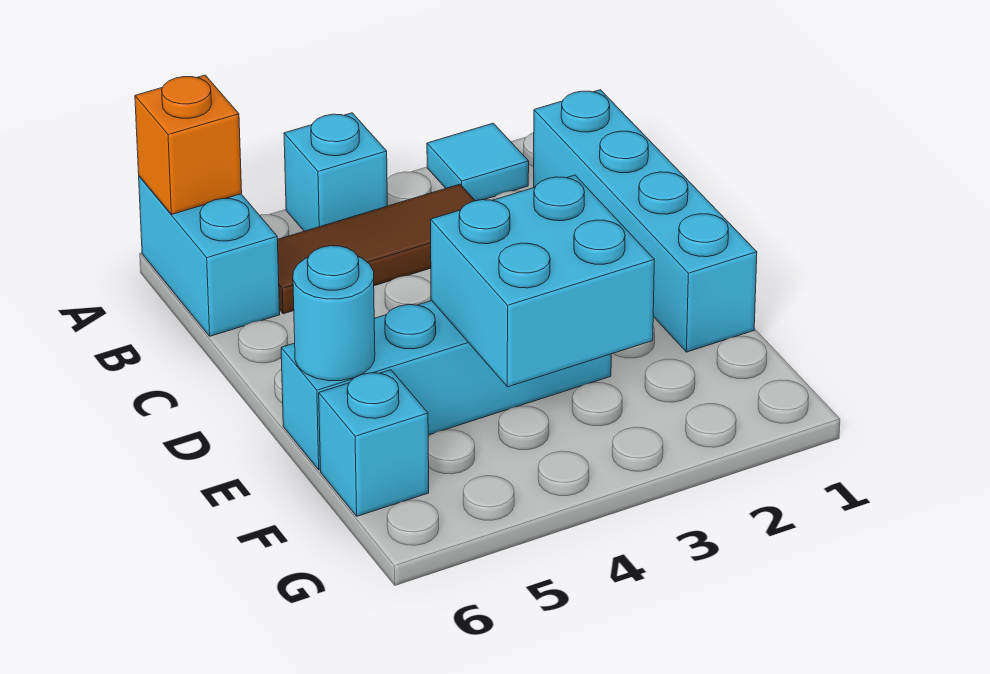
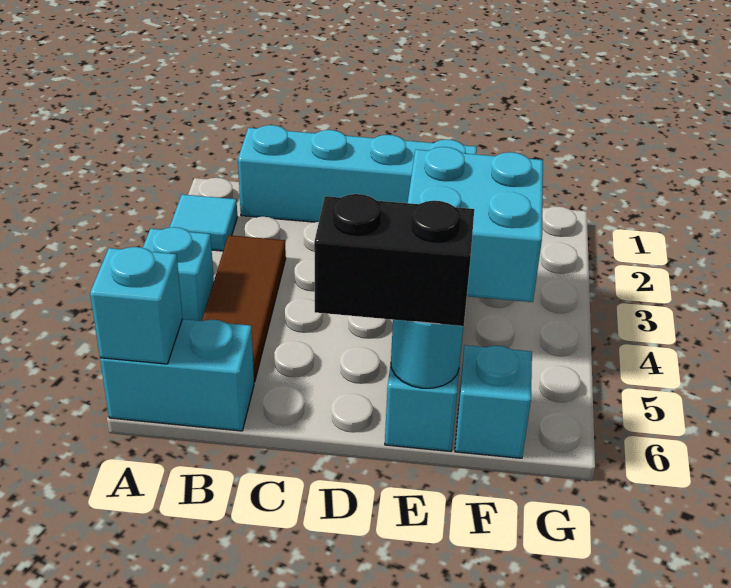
orange 1x1 brick [135,75,242,214] -> cyan 1x1 brick [90,247,183,364]
none -> black 1x2 brick [314,194,474,326]

